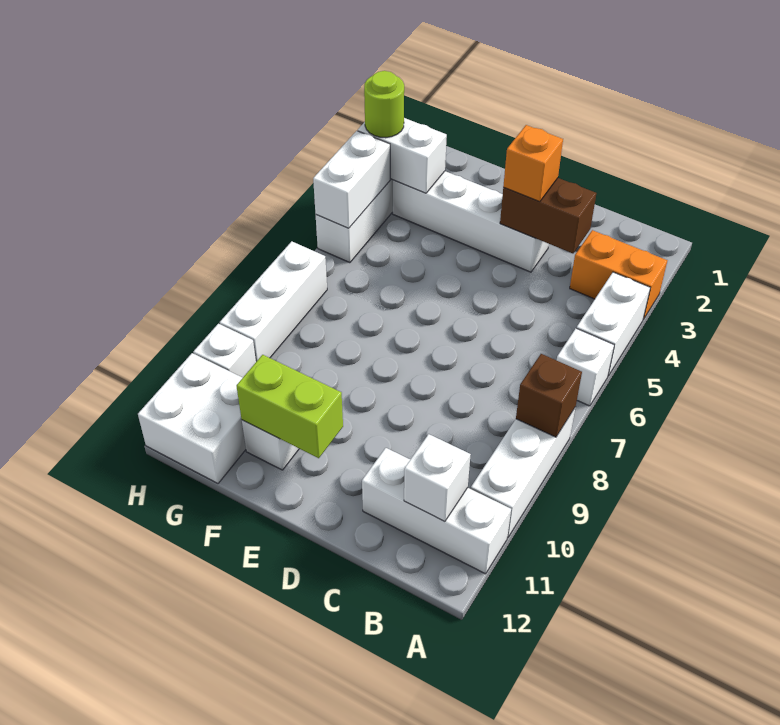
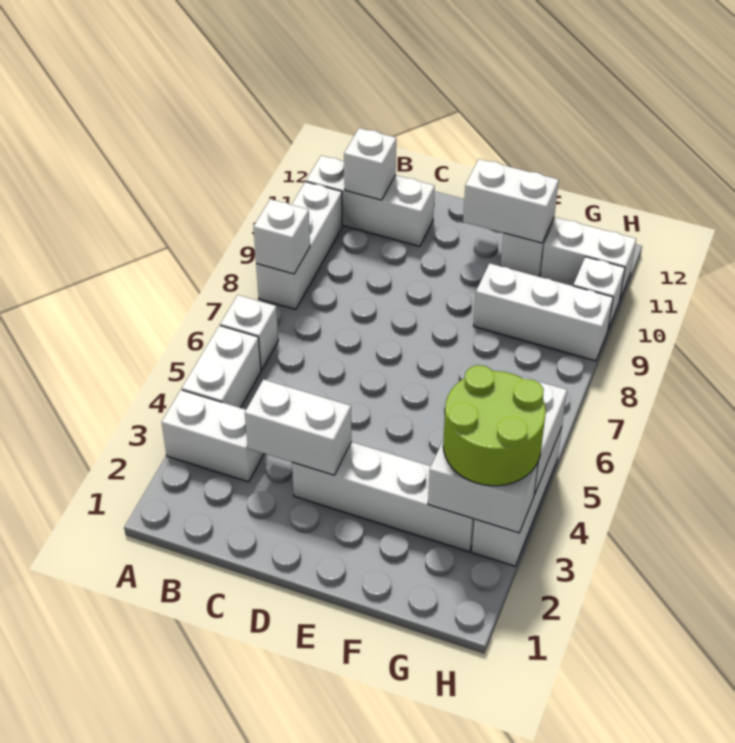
orange 1x2 brick [570,230,668,319] -> white 1x2 brick [162,390,264,482]
brown 1x1 brick [516,354,582,437] -> white 1x1 brick [253,199,310,274]
brown 1x2 brick [500,178,596,253] -> white 1x2 brick [245,379,351,475]
orange 1x1 brick [503,125,563,202] -> none
lime 1x2 brick [237,355,343,458] -> white 1x2 brick [463,159,559,243]
white 2x2 brick [138,353,246,483] -> white 1x2 brick [541,218,636,299]
lime 1x1 round brick [364,71,404,138] -> lime 2x2 round brick [443,365,546,486]
white 1x3 brick [220,241,327,362] -> white 1x3 brick turned to [474,263,613,361]

